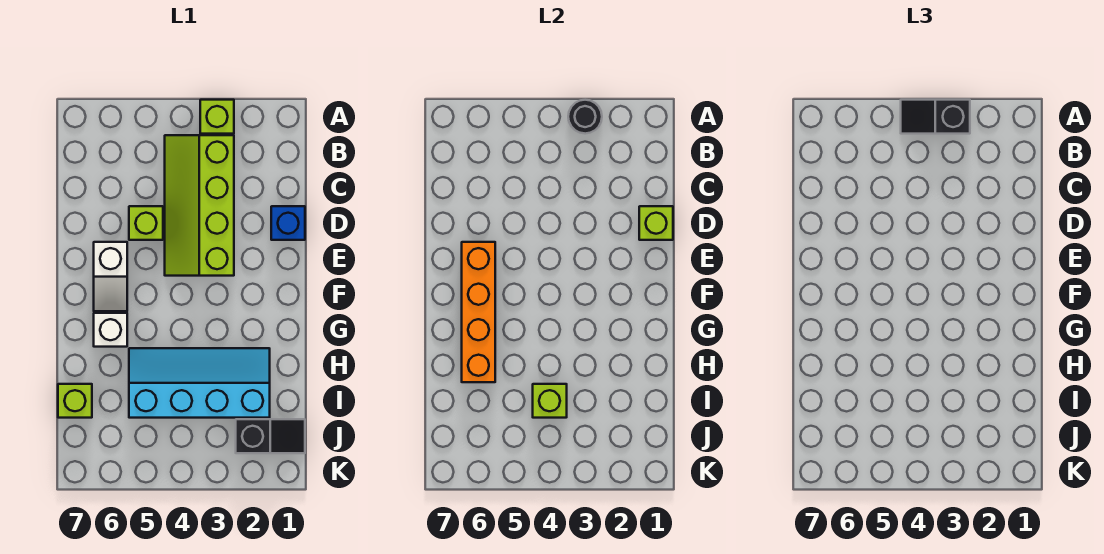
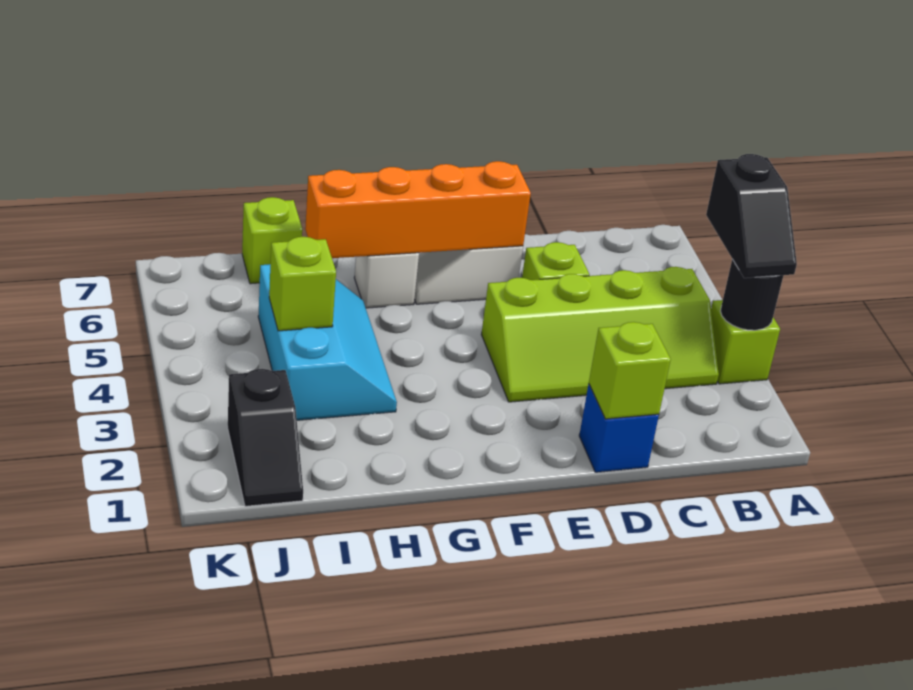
black 1x2 slope [901,100,970,134] -> black 1x2 slope turned to [706,154,797,278]
lime 2x4 slope [165,135,234,276] -> lime 2x4 slope turned to [481,267,719,402]
cyan 2x4 slope [129,348,270,418] -> cyan 2x3 slope [258,264,397,420]

